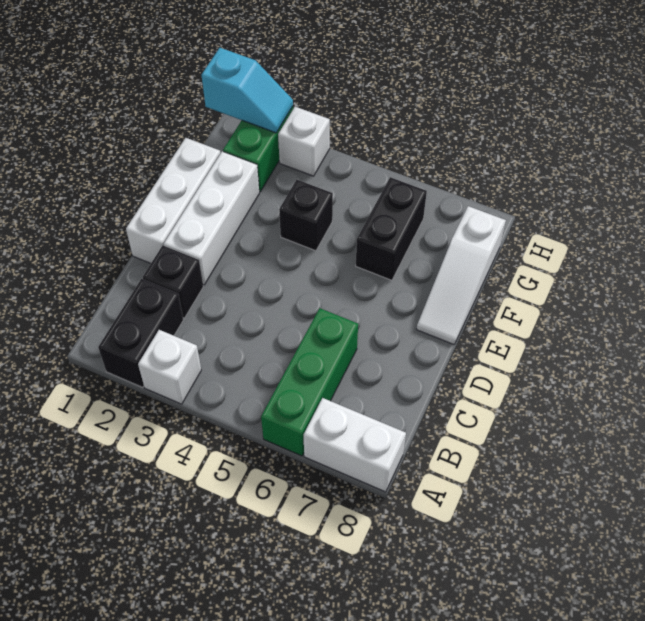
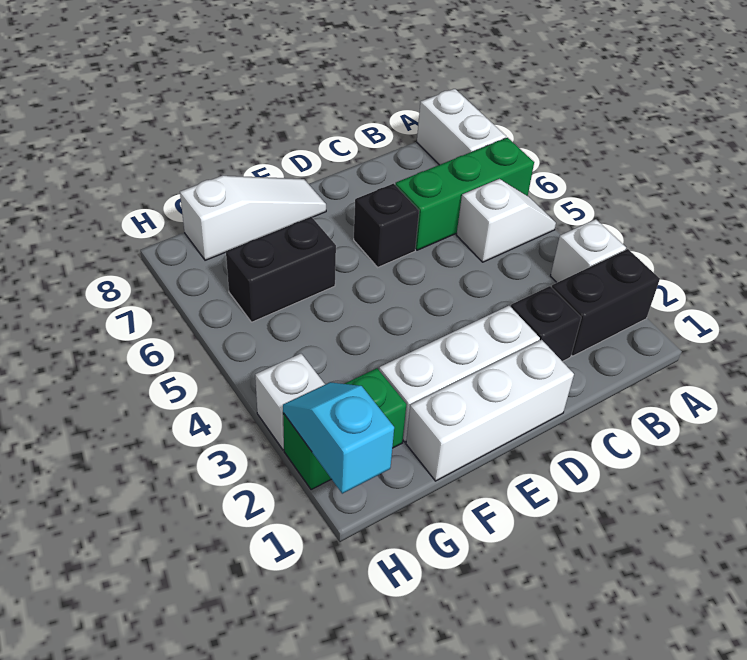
none -> white 1x2 slope [457,179,556,262]
black 1x1 brick [279,180,333,251] -> black 1x1 brick moved to [354,184,419,267]

